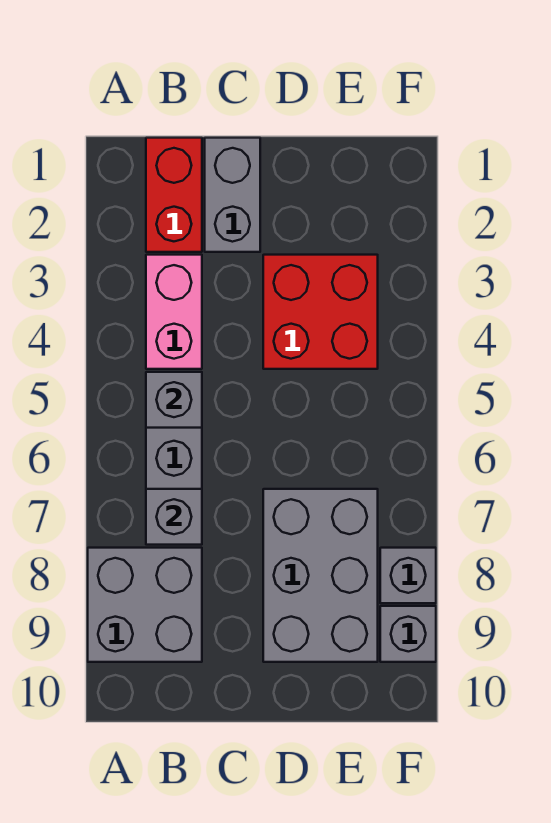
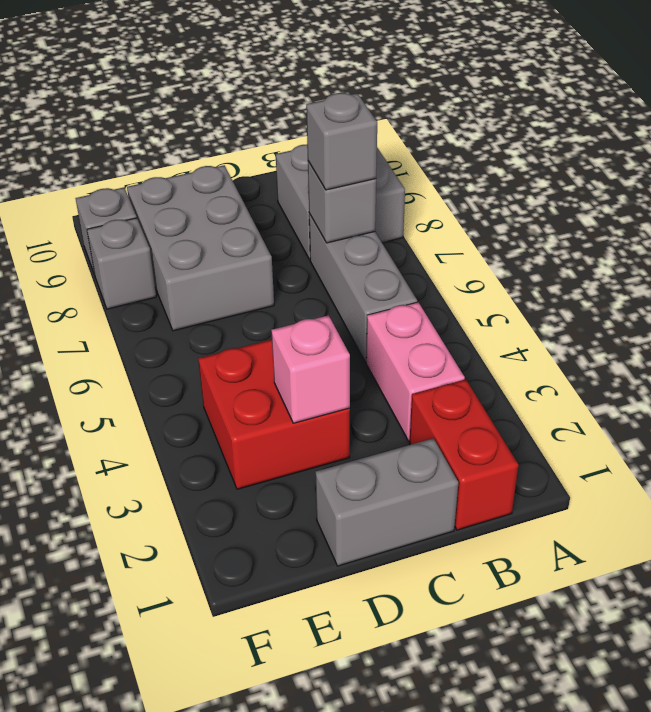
grey 1x1 brick [146,372,202,428] -> grey 1x1 brick moved to [306,93,377,190]
grey 1x2 brick [205,138,260,252] -> grey 1x2 brick turned to [315,438,458,566]
none -> pink 1x1 brick [271,315,350,423]

